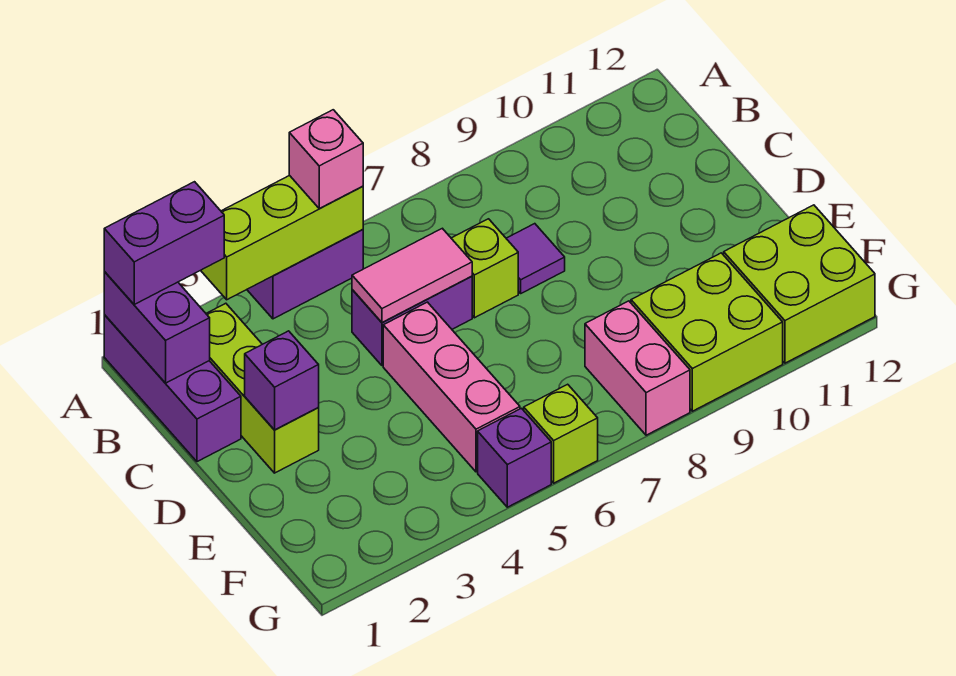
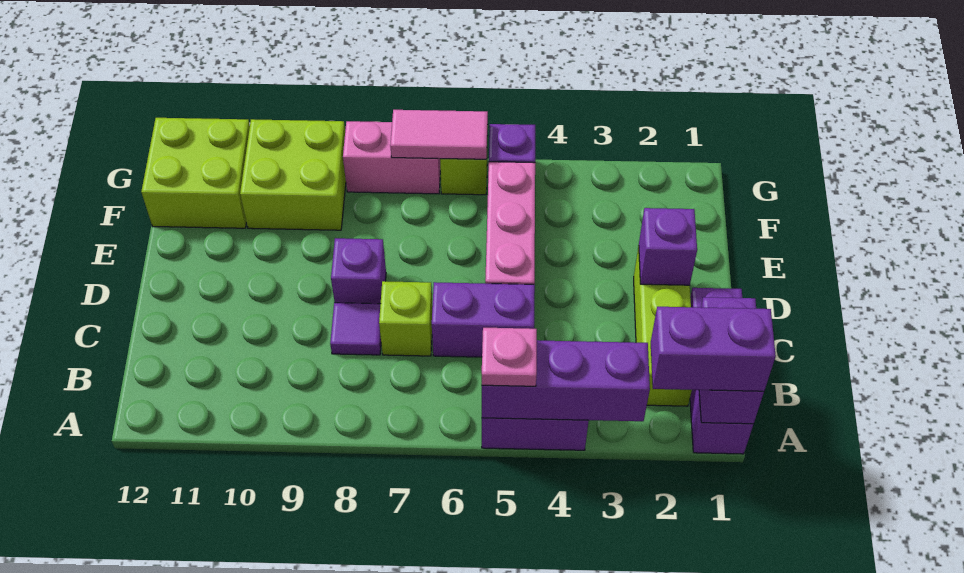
lime 1x3 brick [201,175,363,300] -> purple 1x3 brick [482,340,650,421]
pink 1x1 brick [289,110,363,208] -> pink 1x1 plate [482,328,537,386]
pink 1x2 tile [352,228,472,322] -> pink 1x2 tile moved to [390,110,488,159]
none -> purple 1x1 brick [331,238,386,304]
pink 1x2 brick [585,301,690,435] -> pink 1x2 brick turned to [343,121,440,194]

